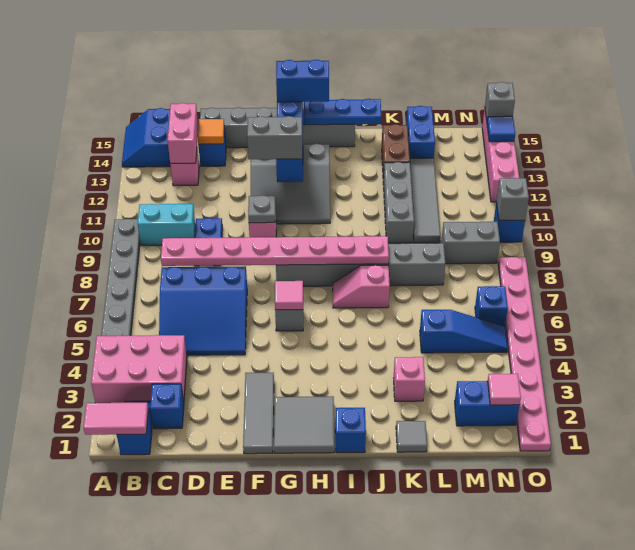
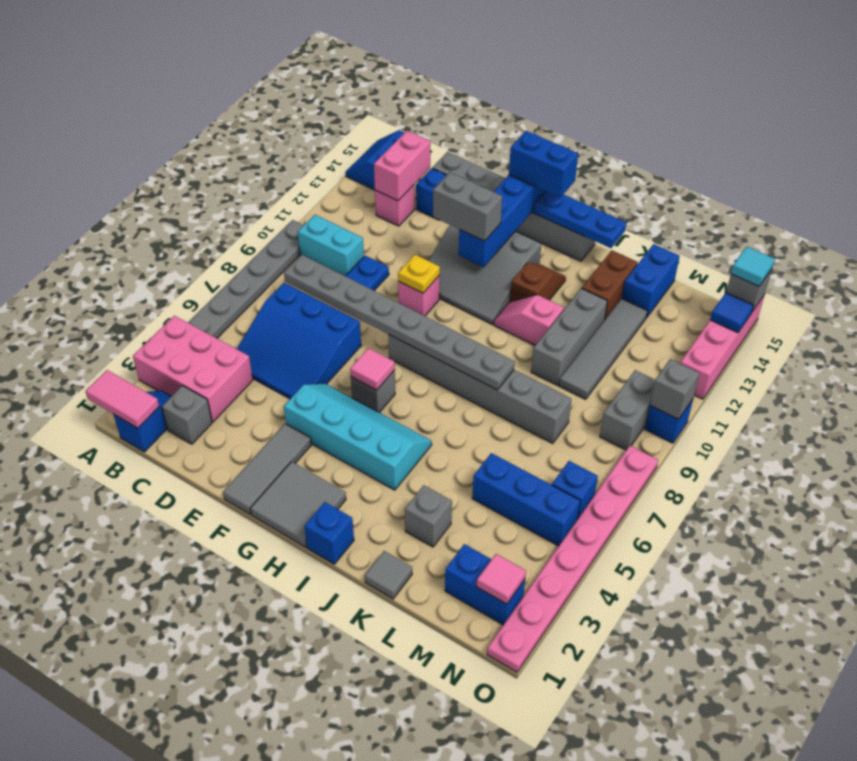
blue 1x1 brick [150,384,184,429] -> grey 1x1 brick [162,386,212,444]
pink 1x8 plate [161,236,389,266] -> grey 1x8 plate [284,255,515,390]
orange 1x1 tile [198,119,224,144] -> none
none -> cyan 2x4 slope [284,383,432,490]
grey 1x1 plate [248,195,275,223] -> yellow 1x1 plate [398,255,440,293]
pink 1x2 slope [333,265,390,308] -> pink 1x2 slope moved to [494,295,564,345]
none -> brown 1x2 slope [510,262,566,302]
pink 1x1 brick [394,357,425,401] -> grey 1x1 brick [405,485,452,547]
blue 1x3 slope [420,310,508,353] -> blue 1x3 brick [472,453,580,546]
grey 1x2 brick [441,222,500,264] -> grey 1x2 brick turned to [600,370,655,450]
none -> cyan 1x1 tile [731,247,775,286]

